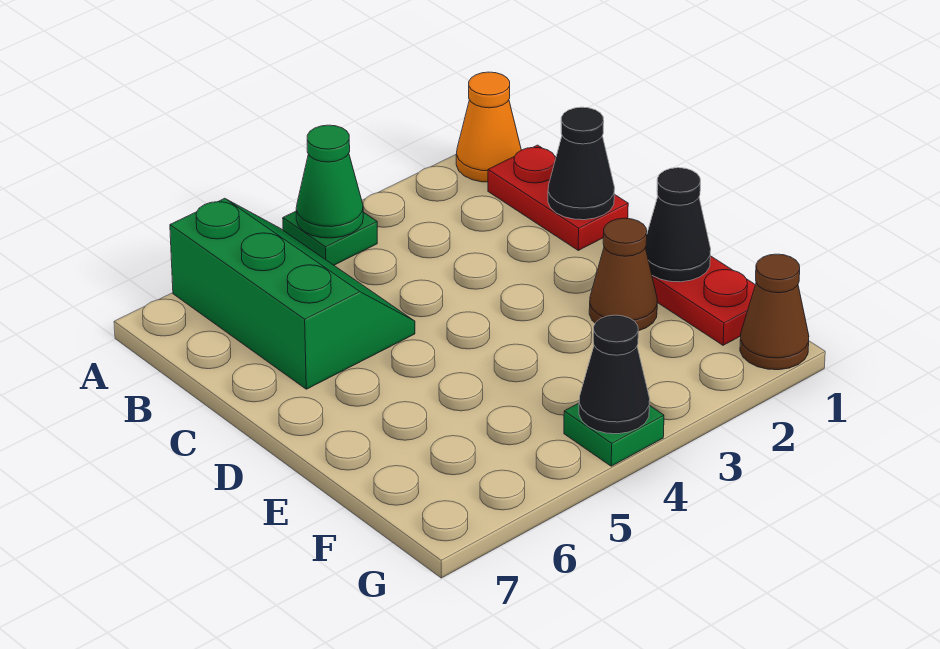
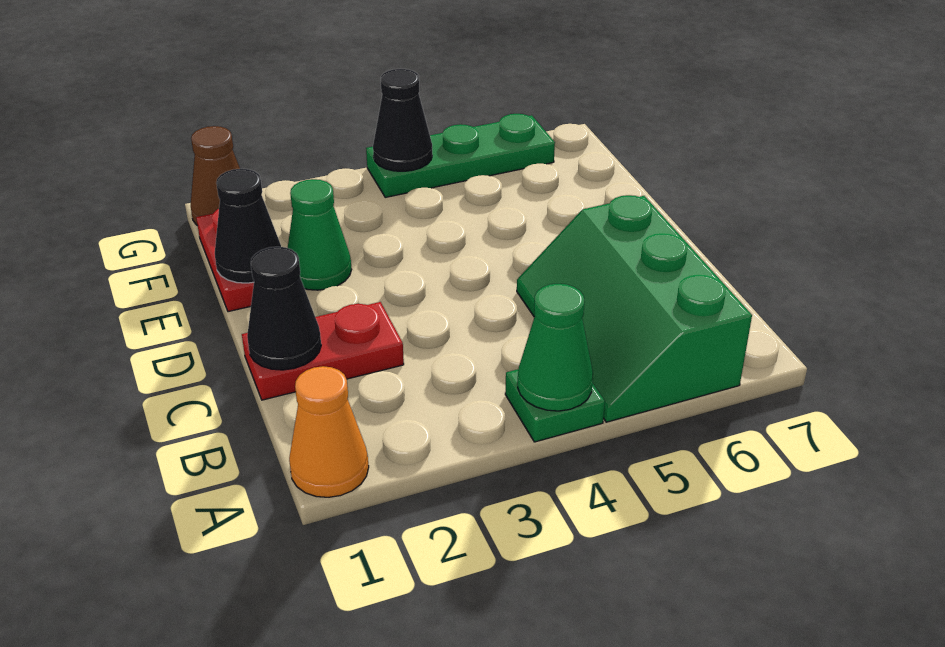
red 1x2 plate [488,145,628,250] -> red 1x2 plate turned to [242,302,404,400]
brown 1x1 cone [589,218,657,331] -> green 1x1 cone [288,179,352,290]
green 1x1 plate [564,403,664,466] -> green 1x3 plate [366,114,555,197]

